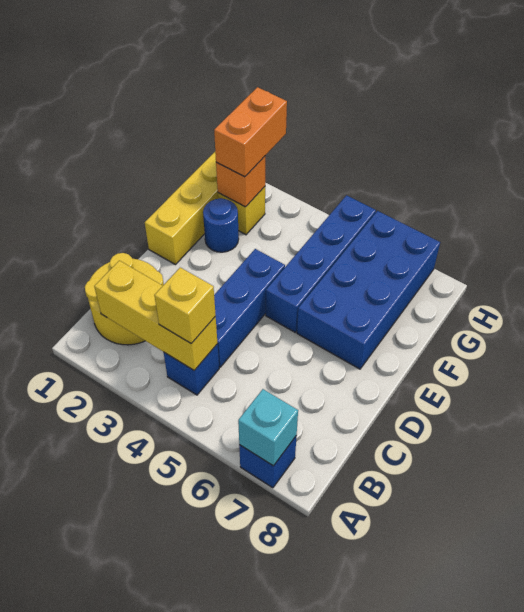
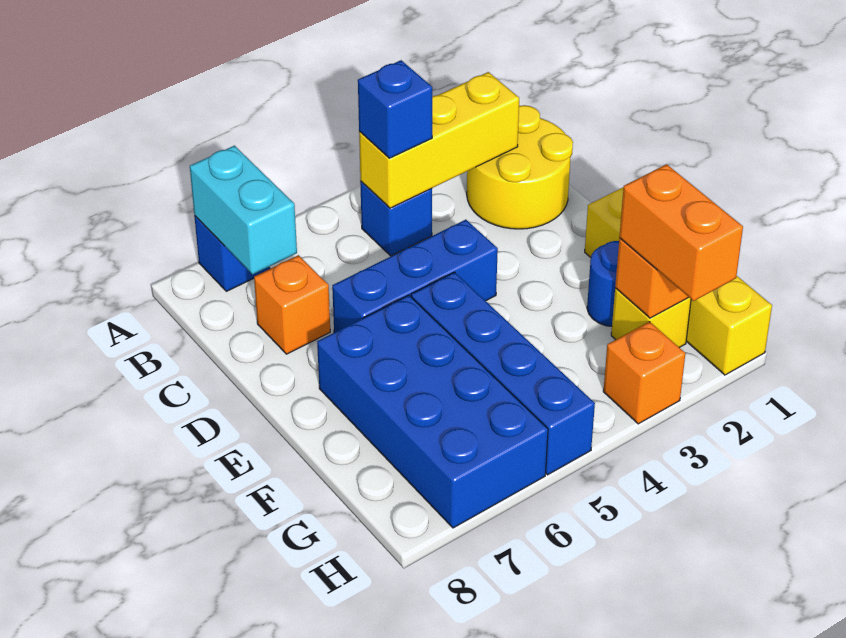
cyan 1x1 brick [238,389,298,466] -> cyan 1x2 brick [190,146,297,274]
yellow 1x1 brick [154,267,216,344] -> blue 1x1 brick [358,60,432,158]
blue 1x3 brick [214,249,285,367] -> blue 1x3 brick turned to [332,220,498,333]
none -> orange 1x1 brick [254,255,330,354]
none -> orange 1x1 brick [603,322,685,424]

